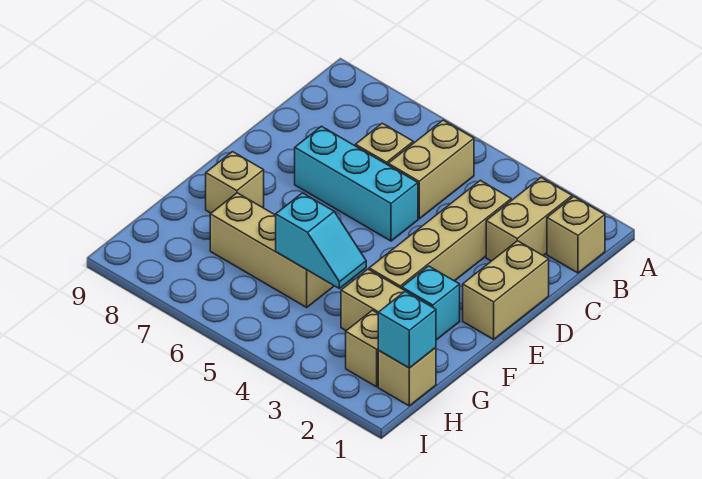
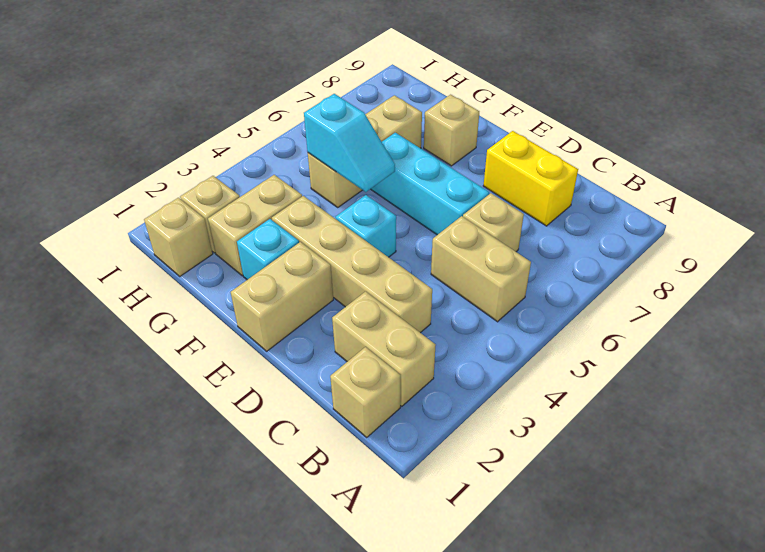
none -> yellow 1x2 brick [483,131,578,226]
tan 1x2 brick [463,241,549,339] -> tan 1x2 brick turned to [231,242,333,351]
cyan 1x3 brick [295,126,418,241] -> cyan 1x3 brick turned to [371,133,489,235]
cyan 1x2 slope [276,193,366,289] -> cyan 1x2 slope turned to [304,94,395,192]
cyan 1x1 brick [378,292,436,368] -> cyan 1x1 brick moved to [335,195,396,257]

